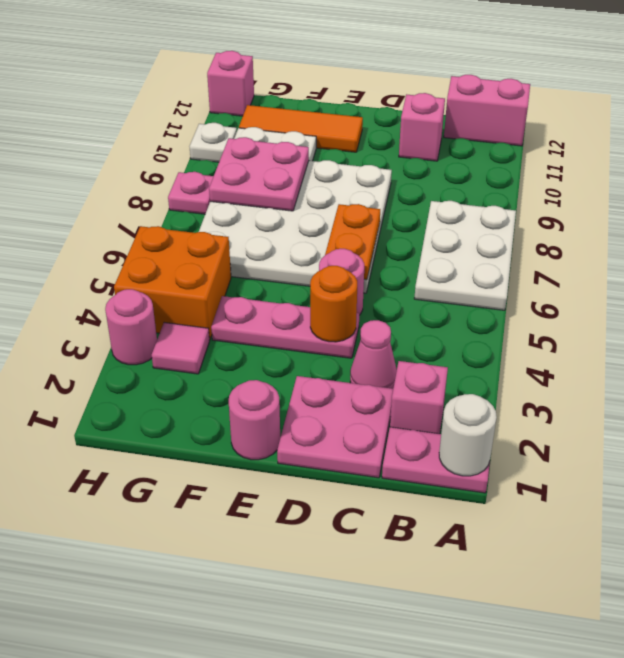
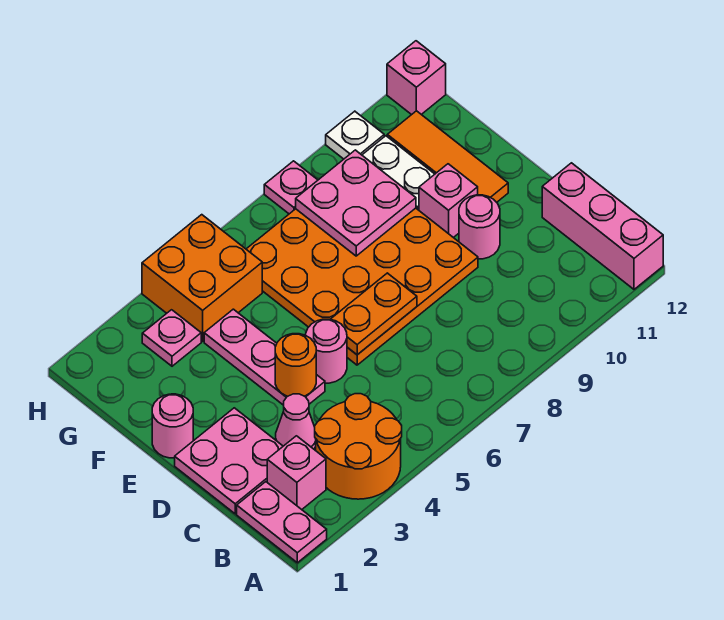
white 1x1 round brick [439,394,497,476] -> none
none -> orange 2x2 round brick [315,394,402,499]
white 2x3 plate [414,201,516,310] -> none
pink 1x2 brick [444,75,530,146] -> pink 1x3 brick [542,163,663,289]
pink 1x1 brick [399,93,445,161] -> pink 1x1 brick moved to [419,164,478,238]
white 4x4 plate [199,160,392,293] -> orange 4x4 plate [246,208,478,365]
pink 1x1 tile [152,323,210,374] -> pink 1x1 plate [142,310,201,366]
pink 1x1 round brick [105,289,157,365] -> pink 1x1 round brick moved to [459,195,500,259]

